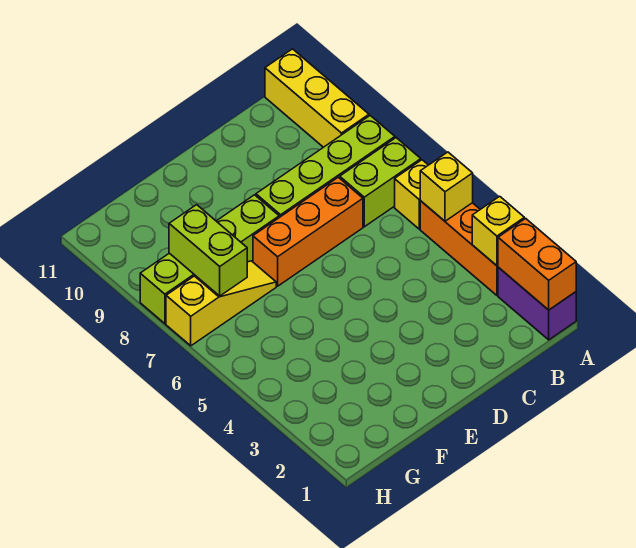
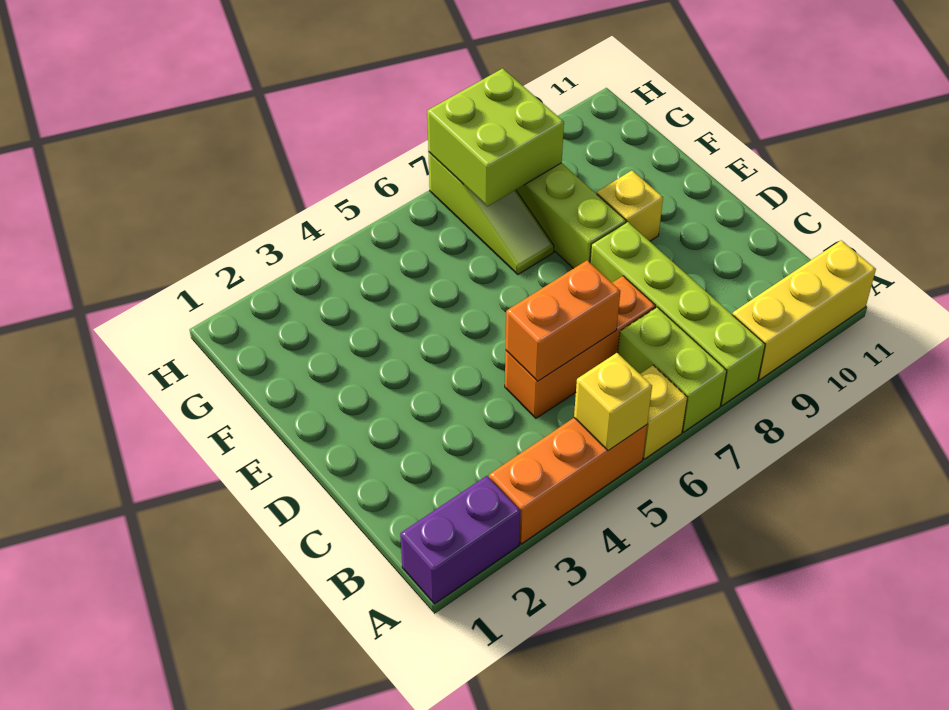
orange 1x2 brick [498,218,576,310] -> orange 1x2 brick moved to [506,260,620,381]
yellow 1x1 brick [472,196,524,266] -> yellow 1x1 brick moved to [597,171,663,241]
orange 1x3 brick [253,177,363,286] -> orange 1x3 brick turned to [505,276,655,418]
yellow 1x3 slope [166,261,276,346] -> lime 1x3 slope [428,152,554,274]
lime 1x2 brick [169,205,247,296] -> lime 2x2 brick [427,68,564,206]

